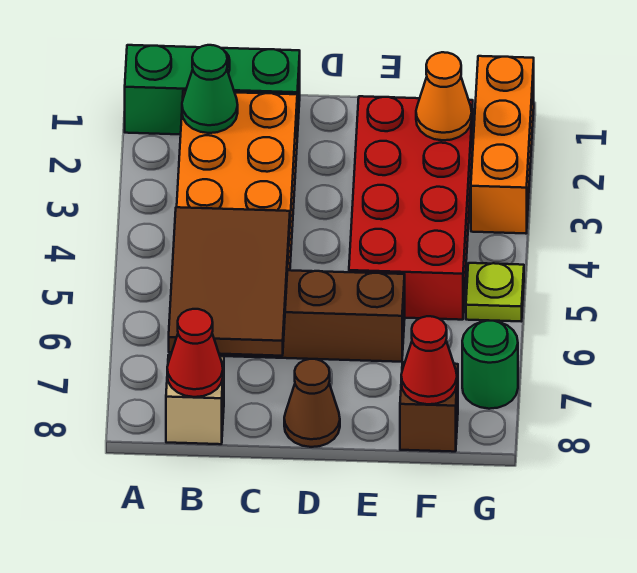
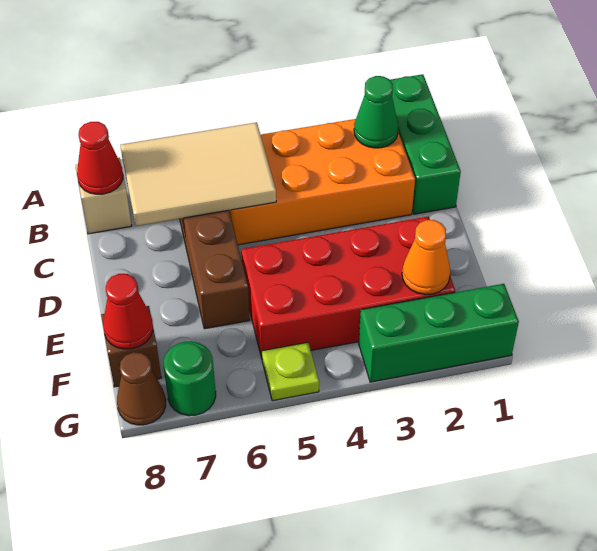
brown 2x3 tile [169,207,290,356] -> tan 2x3 tile [120,122,276,226]
brown 1x1 cone [284,359,340,447] -> brown 1x1 cone moved to [117,352,166,425]
orange 1x3 brick [471,56,534,234] -> green 1x3 brick [359,284,519,382]

